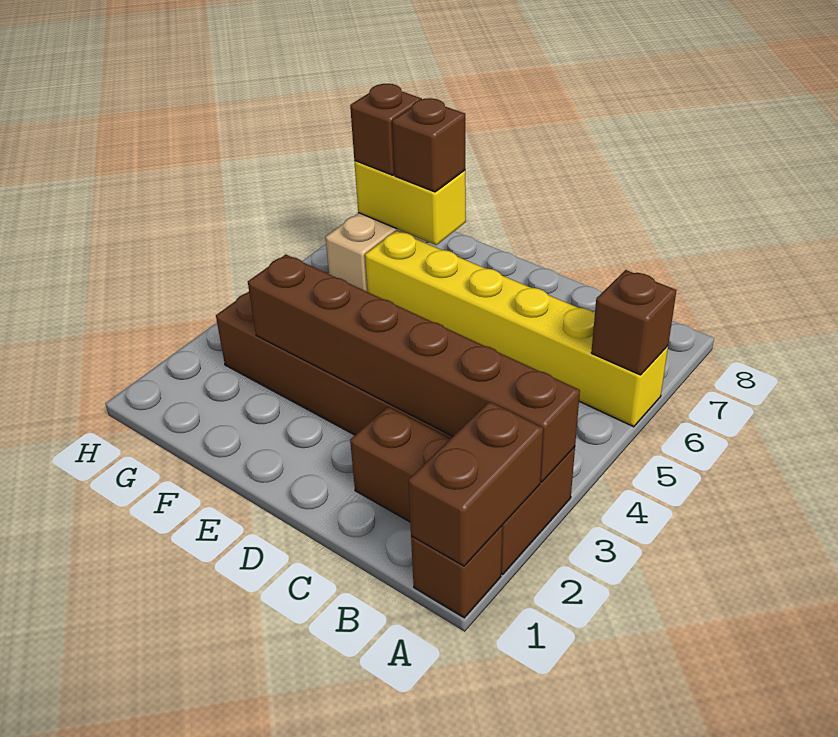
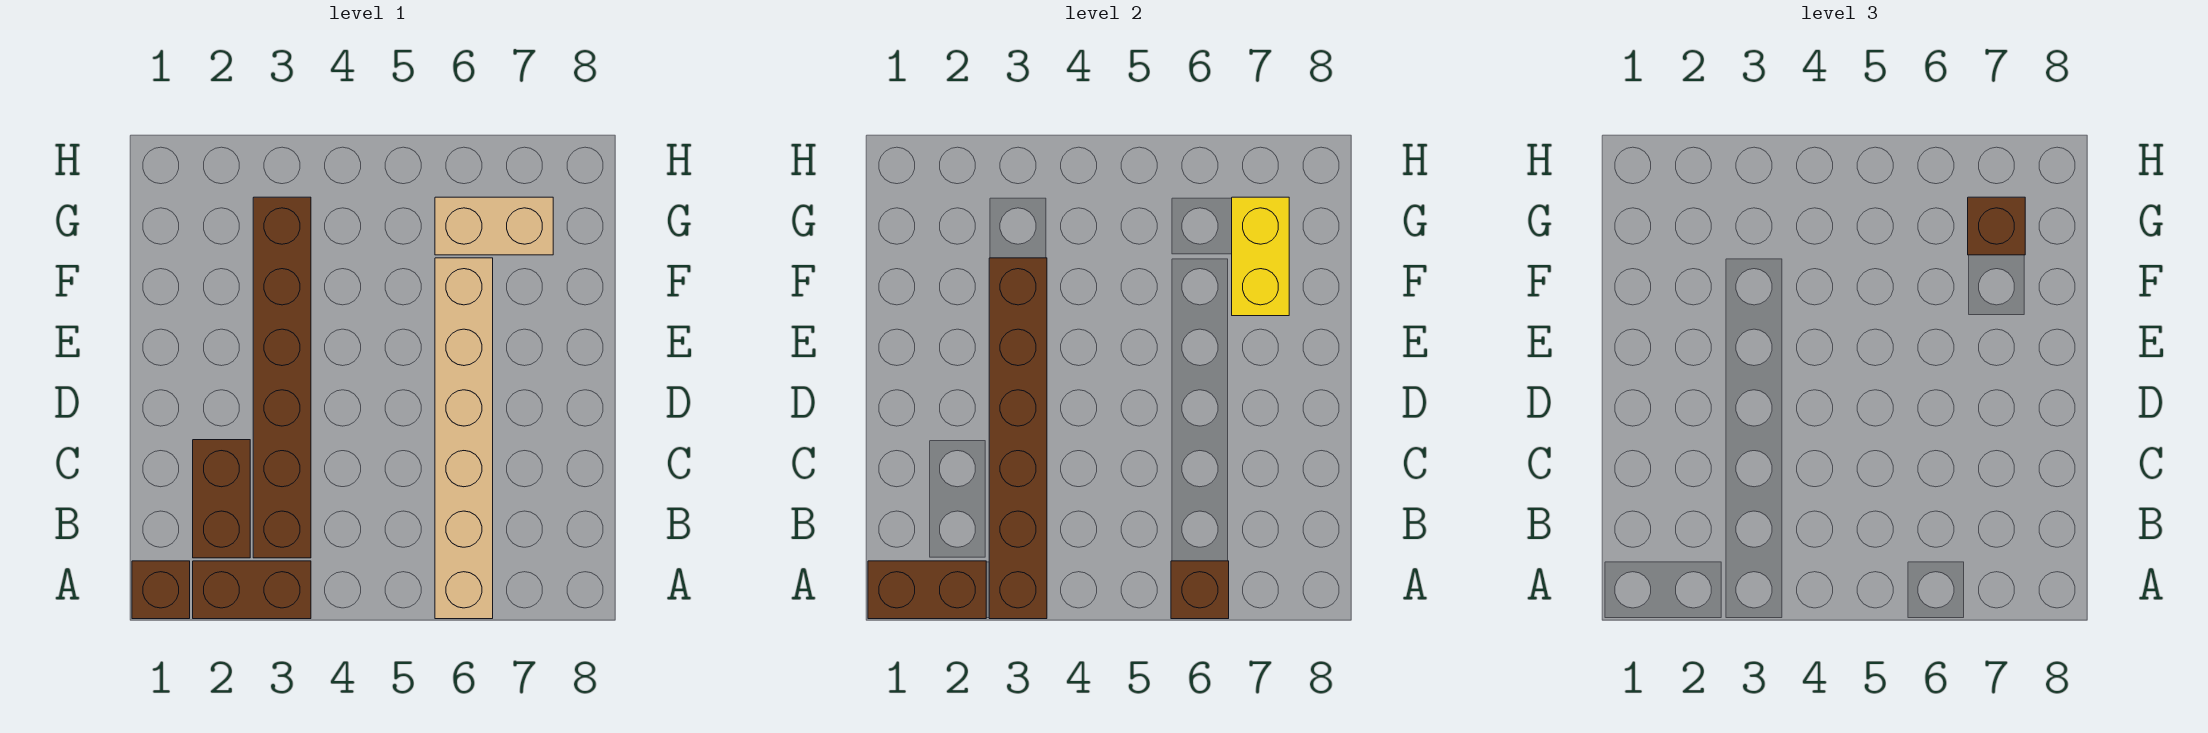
yellow 1x6 brick [365,231,668,427] -> tan 1x6 brick [435,258,493,619]
brown 1x1 brick [392,98,465,192] -> none

